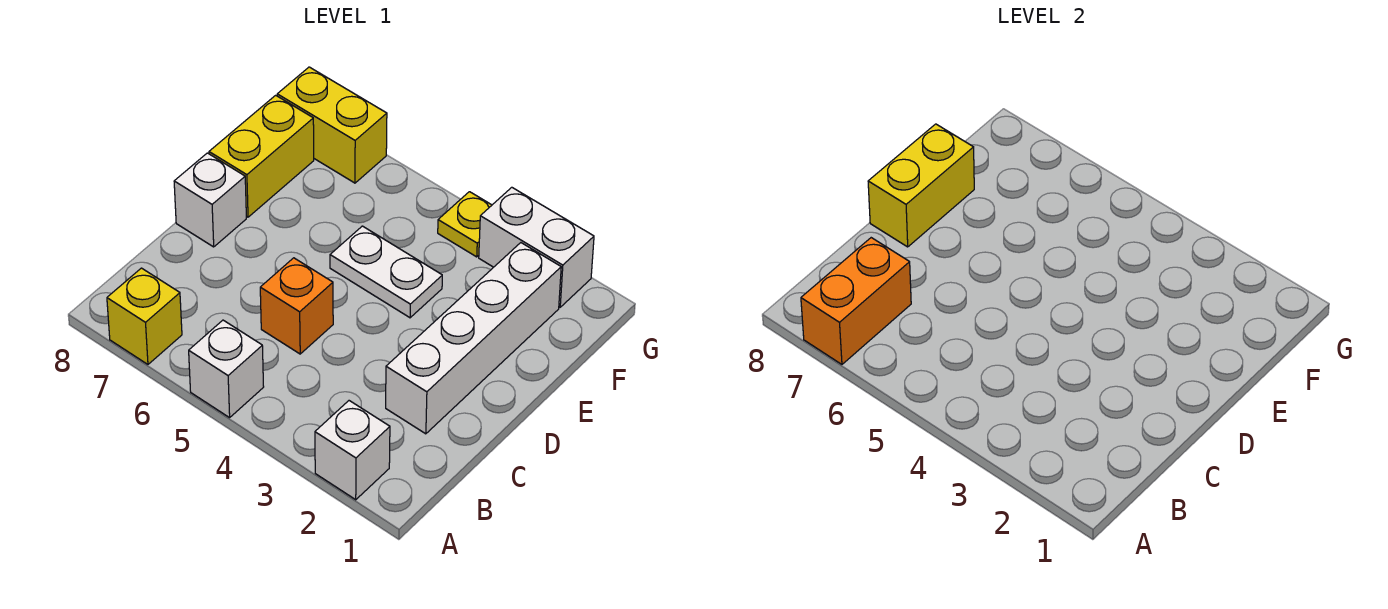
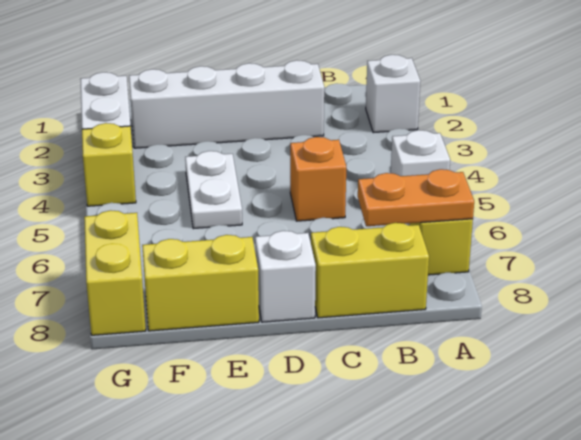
orange 1x2 brick [801,238,911,364] -> orange 1x2 plate [358,169,474,226]
yellow 1x2 brick [868,124,974,247] -> yellow 1x2 brick moved to [311,223,429,318]
yellow 1x1 plate [438,192,492,257] -> yellow 1x1 brick [82,123,136,206]

